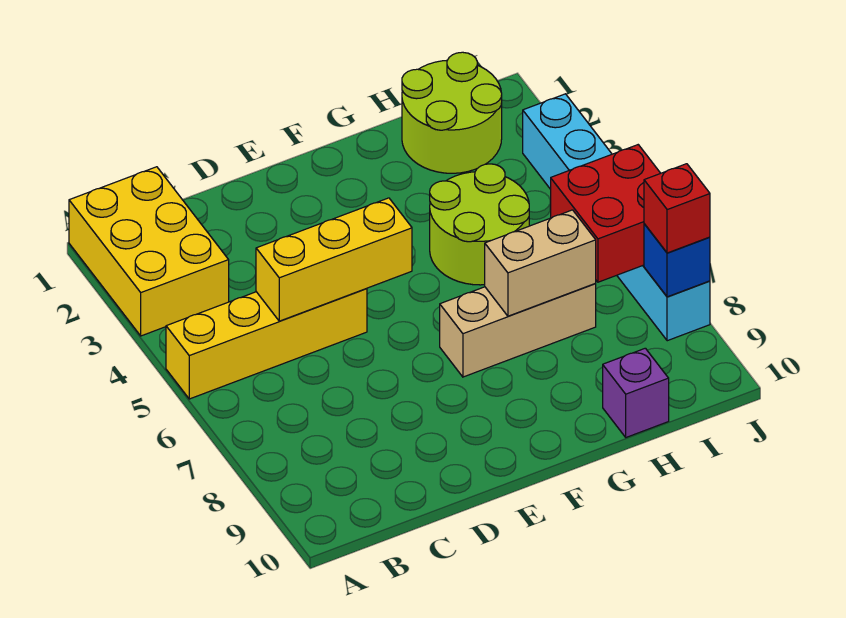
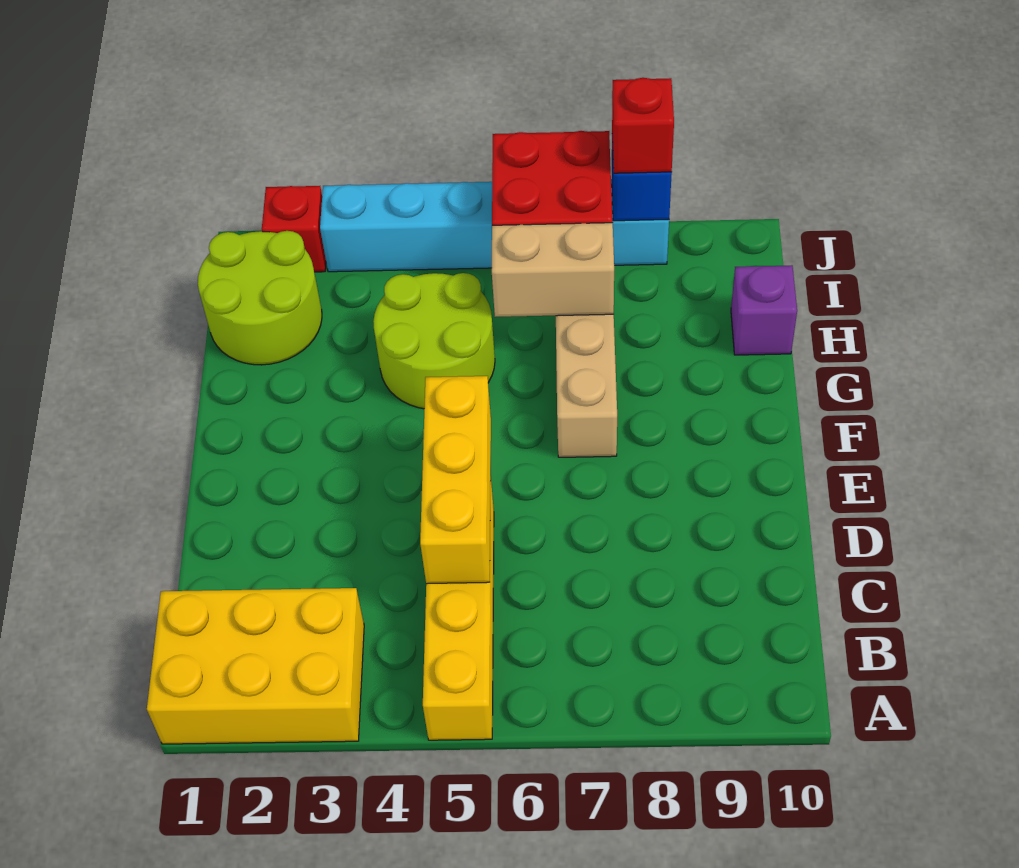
tan 1x2 brick [485,210,596,316] -> tan 1x2 brick turned to [492,223,614,317]
none -> red 1x1 brick [262,186,326,272]

